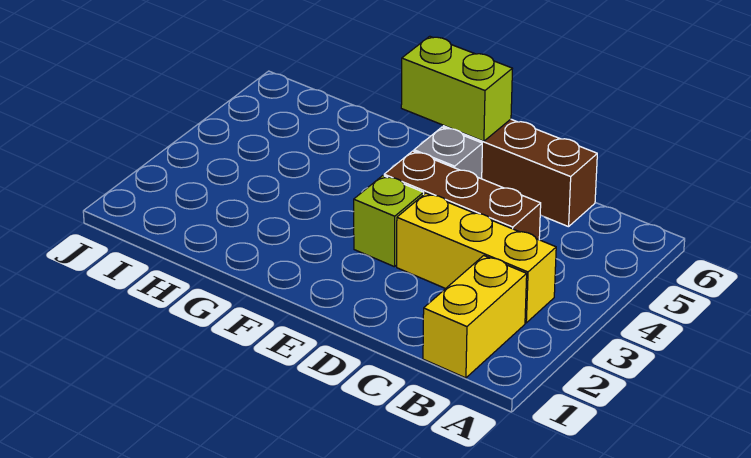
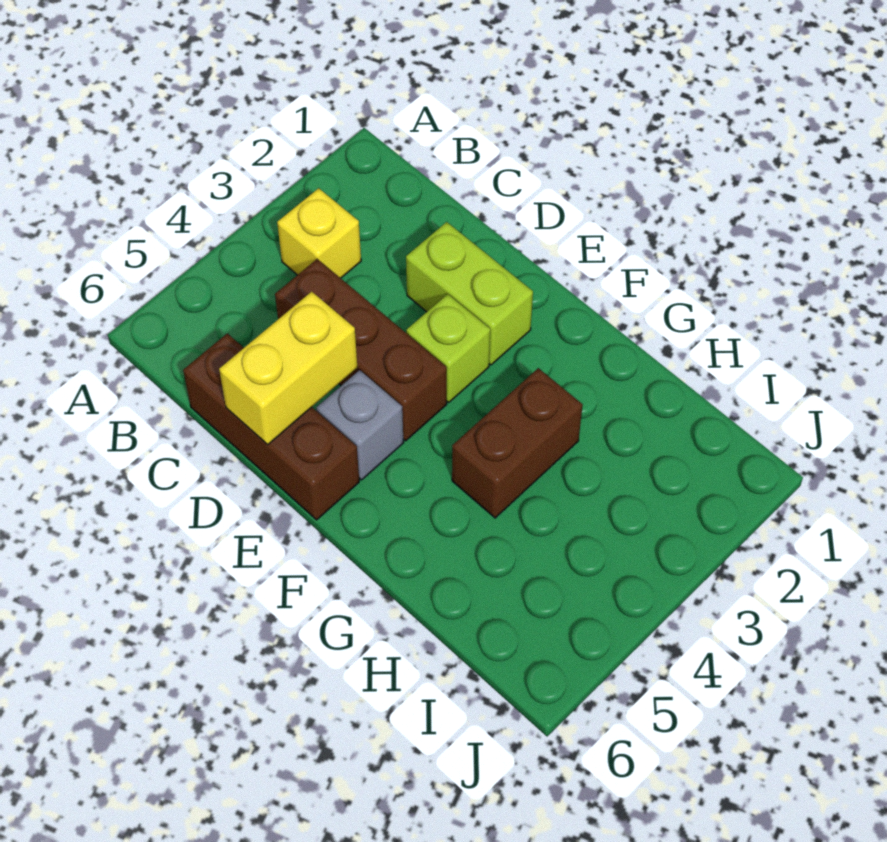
yellow 1x2 brick [423,256,527,378] -> yellow 1x2 brick moved to [219,292,357,445]
yellow 1x3 brick [397,193,556,323] -> yellow 1x1 brick [277,188,361,278]
lime 1x2 brick [401,36,512,141] -> lime 1x2 brick moved to [406,222,533,365]
none -> brown 1x2 brick [452,368,583,518]

